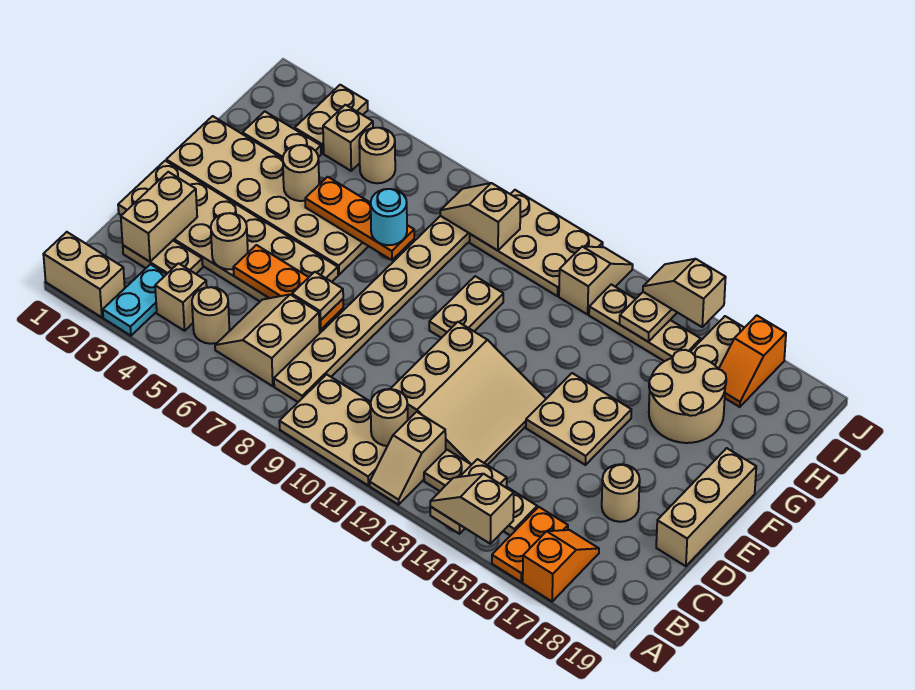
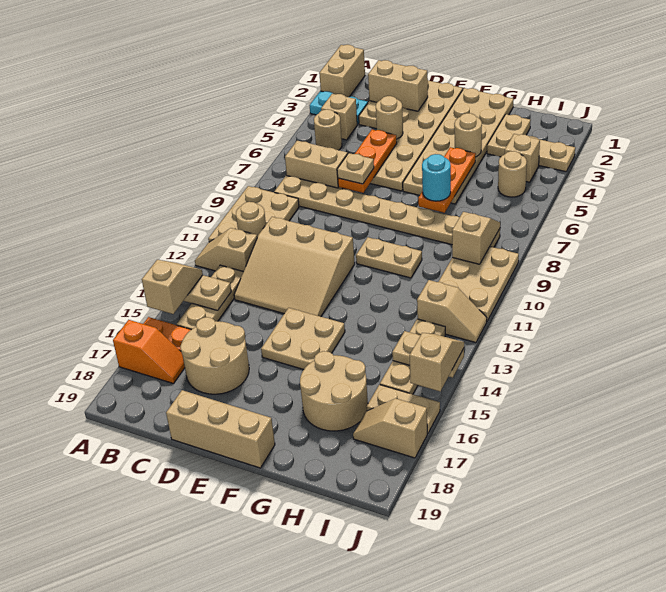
tan 1x1 round brick [602,464,640,522] -> tan 2x2 round brick [180,317,249,394]
orange 1x2 slope [719,315,786,407] -> tan 1x2 slope [353,398,427,458]

